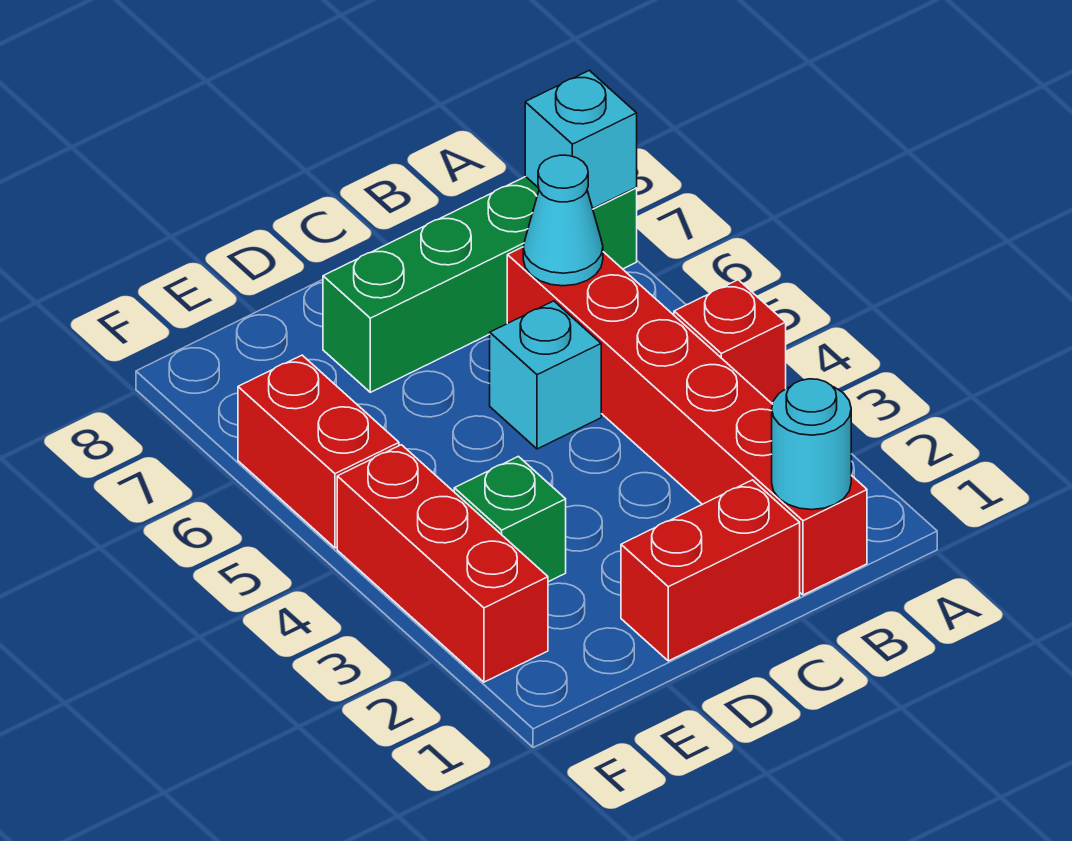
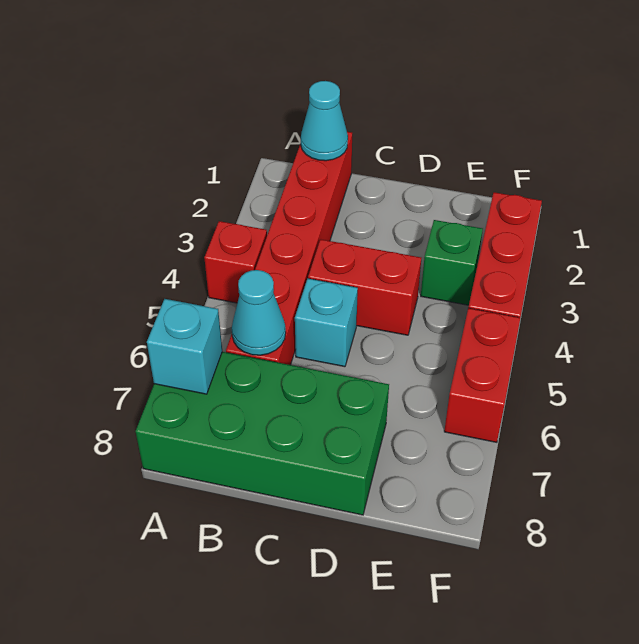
green 1x4 brick [323,177,637,392] -> green 2x4 brick [136,352,389,515]
cyan 1x1 round brick [772,379,851,510] -> cyan 1x1 cone [301,81,348,161]
red 1x2 brick [621,480,800,661] -> red 1x2 brick moved to [308,239,421,335]

